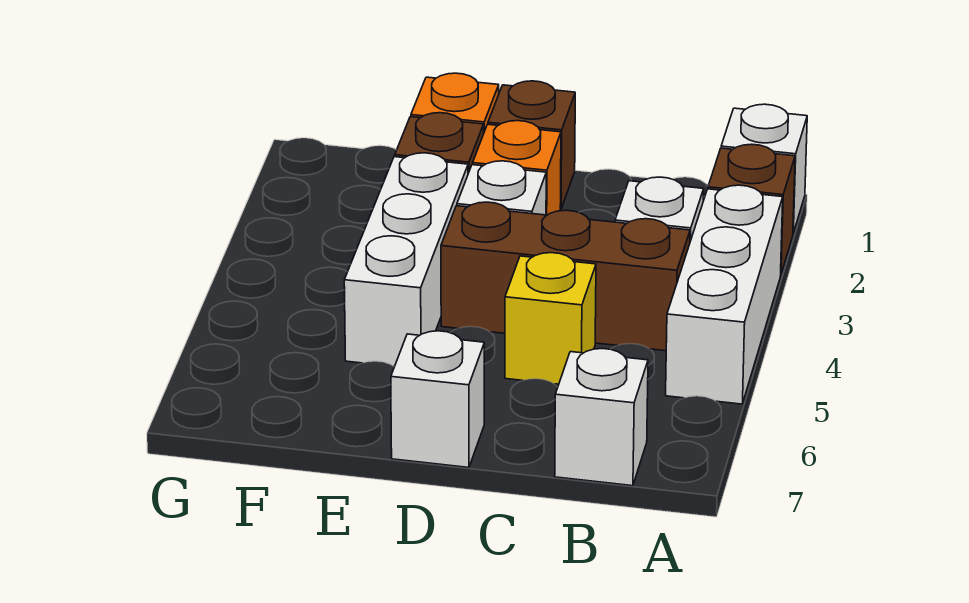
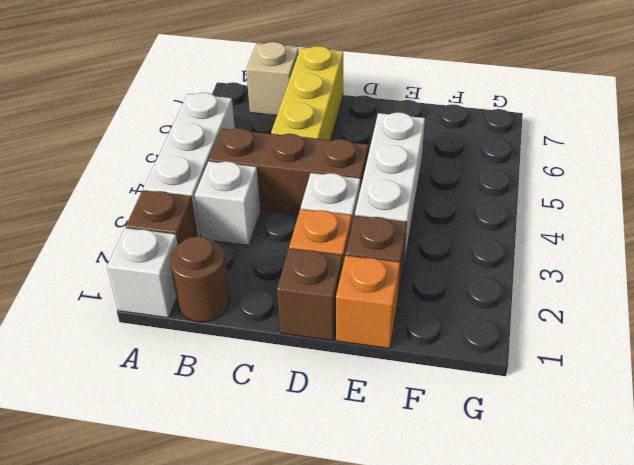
none -> brown 1x1 round brick [170,236,230,322]
white 1x1 brick [555,349,648,486] -> tan 1x1 brick [246,42,299,115]
yellow 1x1 brick [505,253,596,384] -> yellow 1x3 brick [271,46,343,140]
white 1x1 brick [391,331,484,468] -> none

